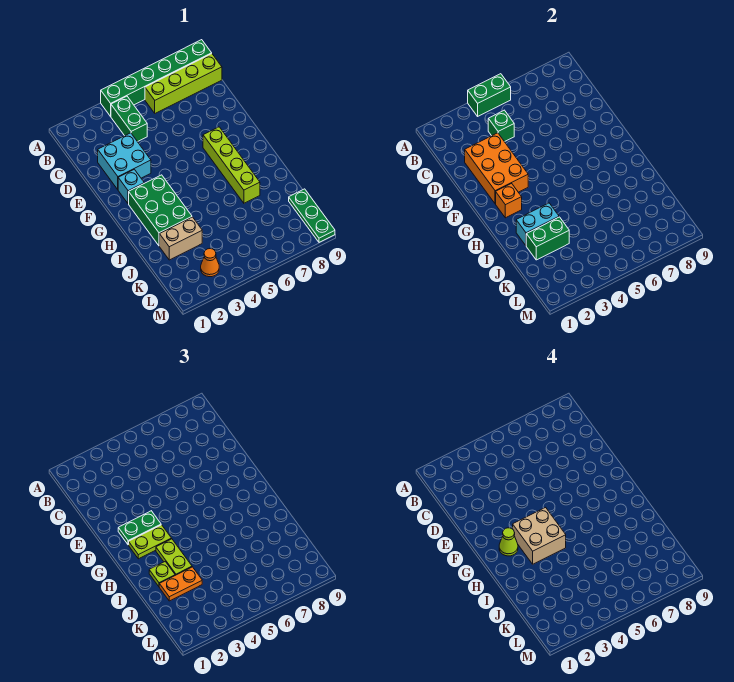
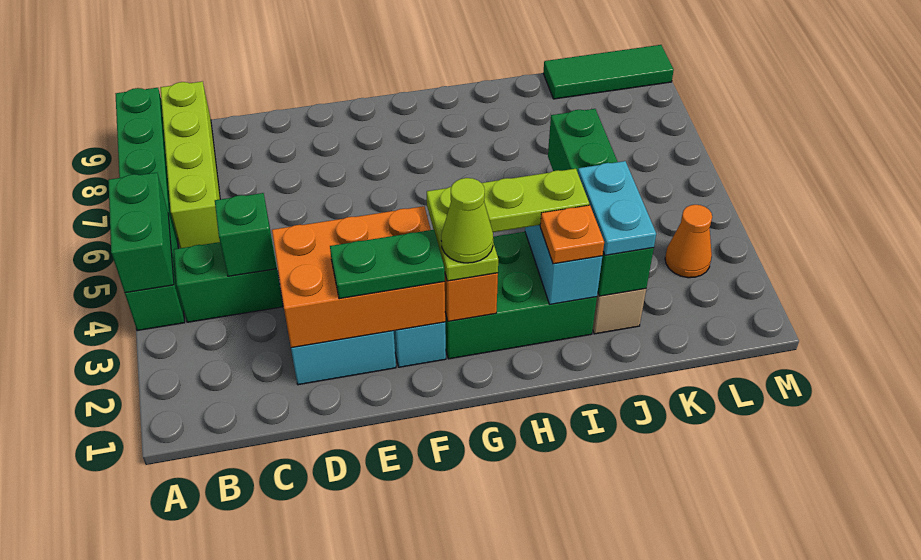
green 1x2 plate [118,511,161,545] -> green 1x2 plate turned to [330,230,445,299]
lime 1x4 brick [203,127,260,203] -> none
tan 2x2 brick [513,507,566,564] -> none
lime 1x1 plate [149,562,175,586] -> orange 1x1 plate [540,205,604,264]
green 1x2 brick [526,217,569,260] -> green 1x4 brick [548,109,654,296]
orange 1x2 plate [159,567,202,601] -> cyan 1x2 plate [578,161,656,255]
green 1x3 plate [289,189,335,242] -> green 1x3 tile [543,45,674,99]

